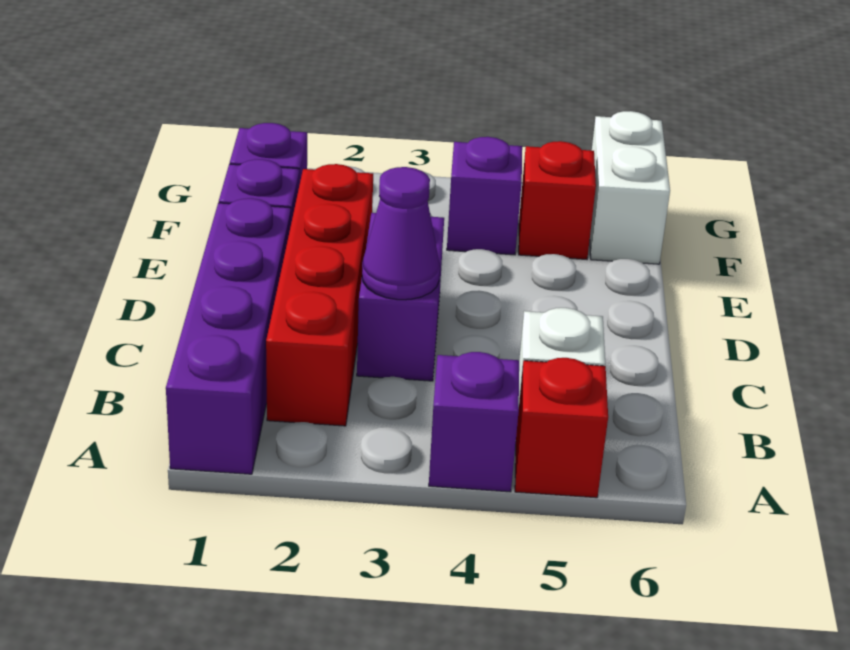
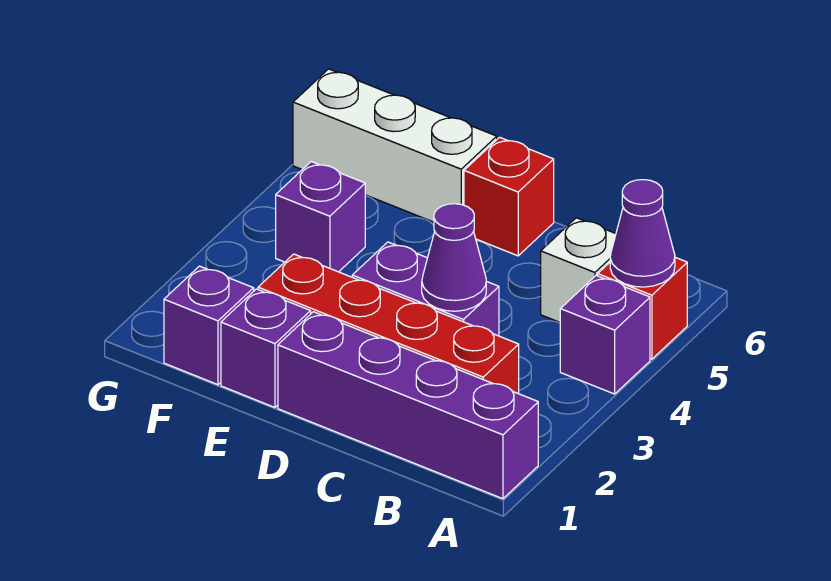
none -> purple 1x1 cone [610,180,675,287]
red 1x1 brick [519,141,596,259] -> red 1x1 brick moved to [464,137,554,256]
white 1x2 brick [590,111,670,264] -> white 1x3 brick [293,69,497,222]

